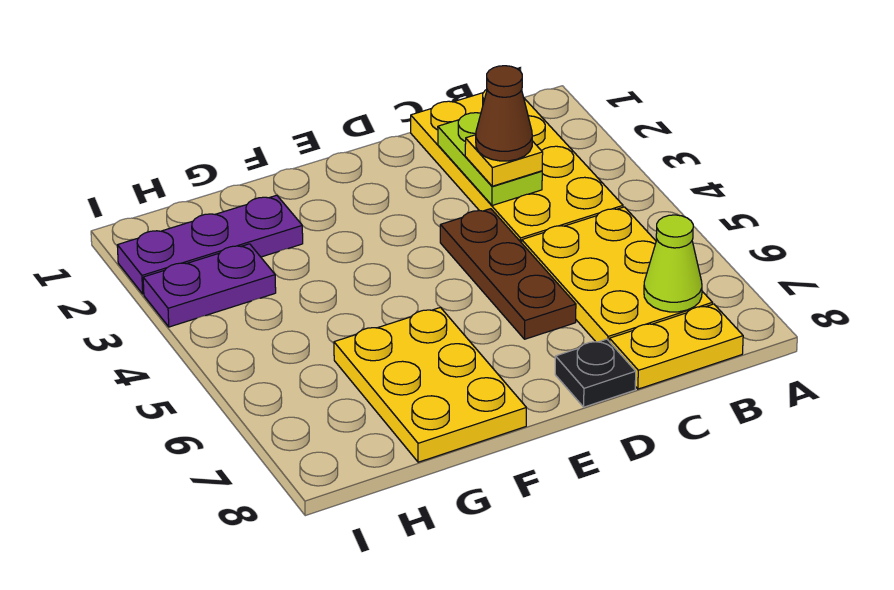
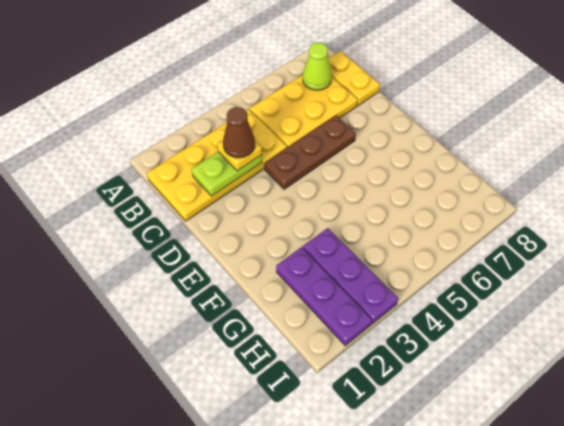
black 1x1 plate [555,339,636,407] -> none
yellow 2x3 plate [334,307,526,462] -> none
purple 1x2 plate [143,244,276,327] -> purple 1x3 plate [303,228,398,324]

